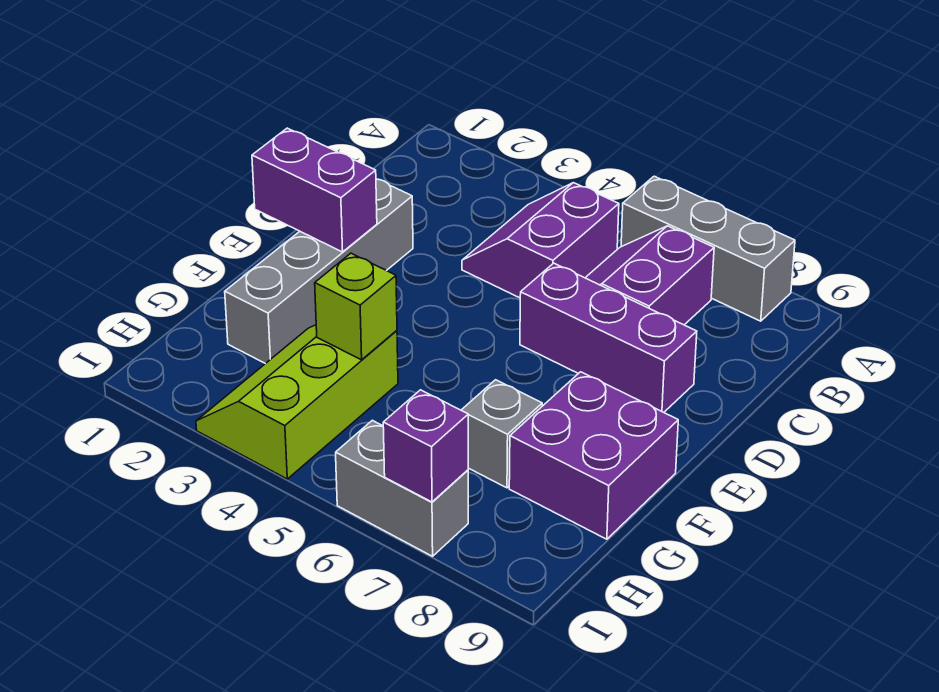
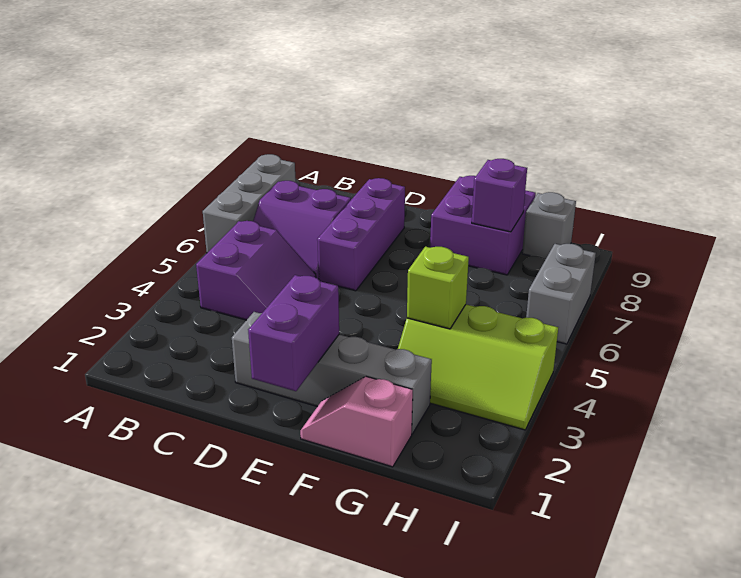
purple 2x2 slope [462,183,619,298] -> purple 2x2 slope turned to [196,221,316,320]
none -> pink 1x2 slope [300,377,413,467]
grey 1x1 brick [461,380,542,488] -> grey 1x1 brick moved to [522,192,576,259]
purple 1x1 brick [383,390,468,502] -> purple 1x1 brick moved to [472,159,527,232]

